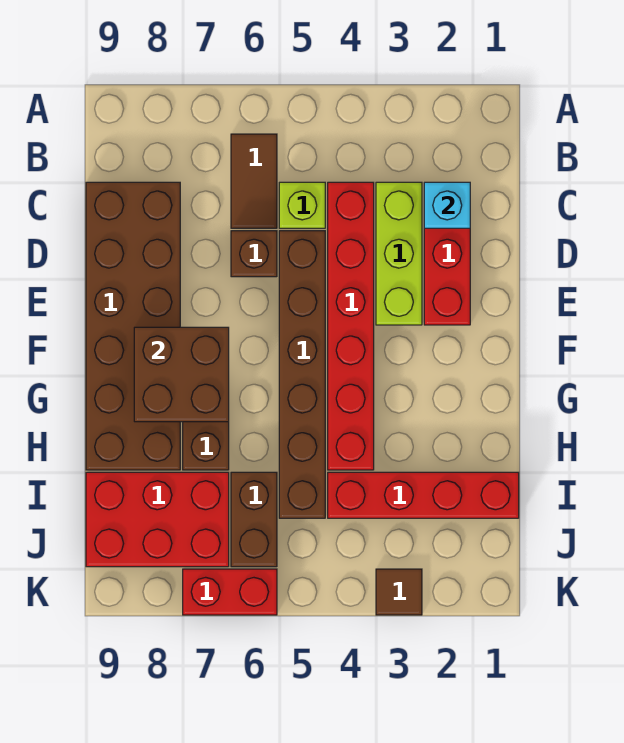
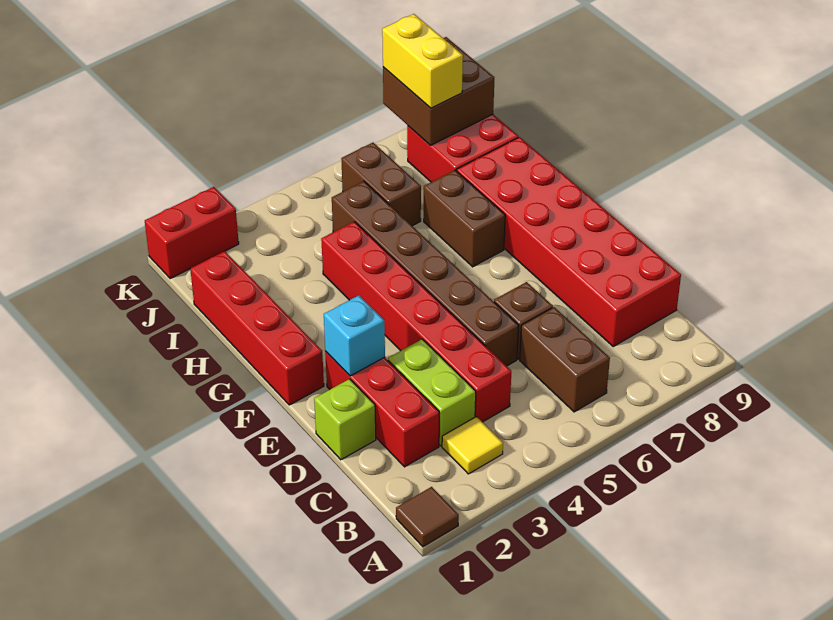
none -> yellow 1x1 tile [442,417,503,474]
brown 1x2 tile [231,134,277,228] -> brown 1x2 brick [520,307,610,412]
cyan 1x1 brick [424,182,470,228] -> cyan 1x1 brick moved to [324,295,385,376]
lime 1x3 brick [376,182,422,325] -> lime 1x2 brick [388,339,476,446]
lime 1x1 brick [279,182,325,228] -> lime 1x1 brick moved to [314,379,376,460]
brown 2x6 brick [86,182,180,470] -> red 2x6 brick [457,137,681,346]
brown 2x2 brick [134,327,229,422] -> brown 2x2 brick moved to [383,37,494,145]
red 1x4 brick [328,472,519,518] -> red 1x4 brick turned to [190,251,324,405]
red 2x3 brick [86,472,229,567] -> red 2x2 brick [407,114,518,182]
none -> yellow 1x2 brick [382,14,463,108]
brown 1x1 tile [376,569,422,615] -> brown 1x1 tile moved to [396,487,459,547]
red 1x2 brick [183,569,277,615] -> red 1x2 brick moved to [145,187,239,279]

